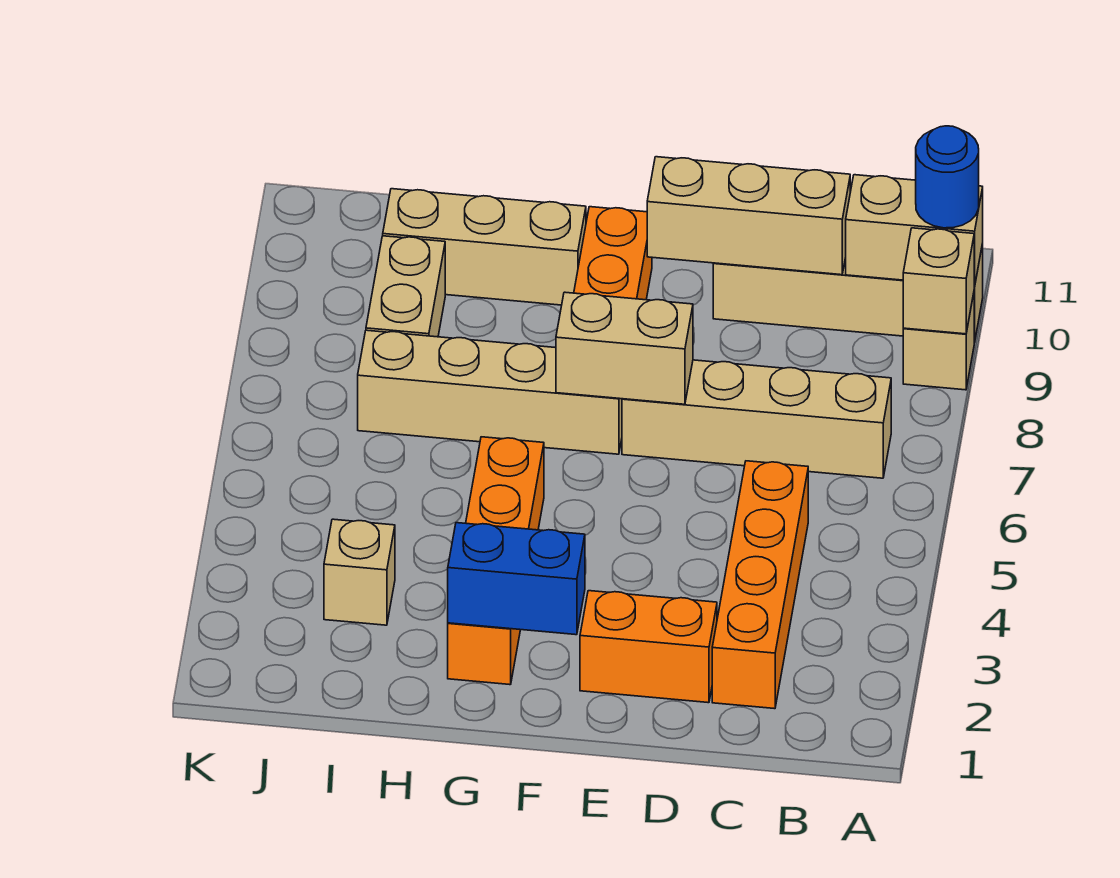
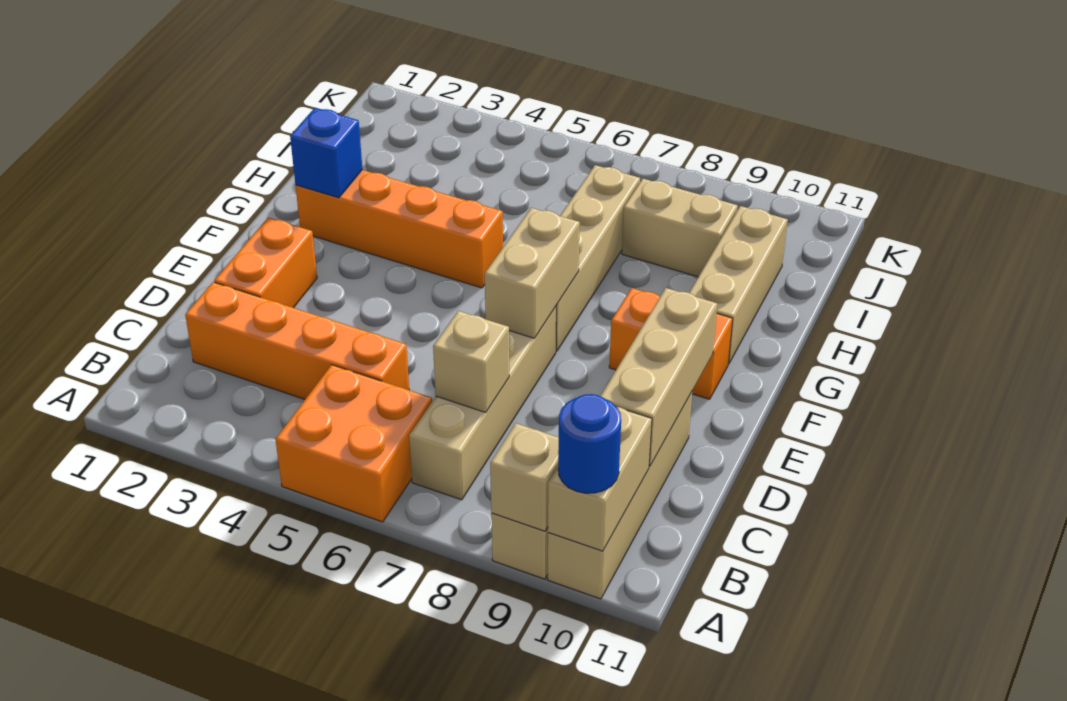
none -> orange 2x2 brick [275,365,432,522]
blue 1x2 brick [448,523,585,635] -> blue 1x1 brick [290,108,362,198]
tan 1x1 brick [324,519,395,625] -> tan 1x1 brick moved to [433,311,509,412]

